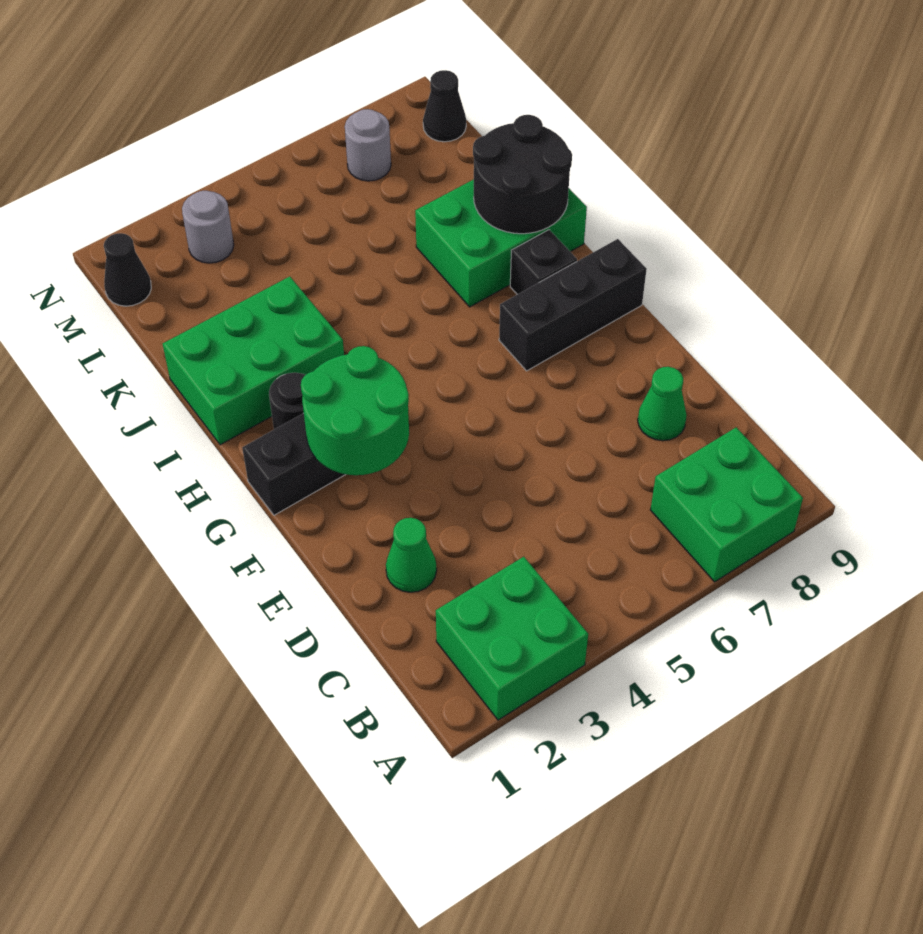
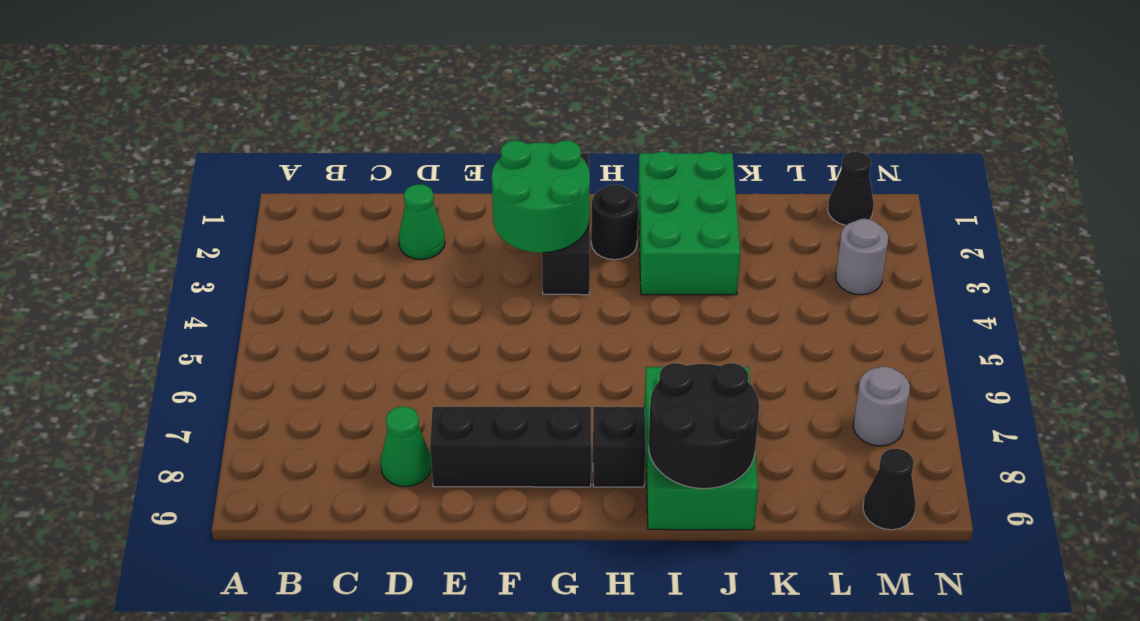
green 2x2 brick [436,557,588,720] -> none
green 2x2 brick [650,427,803,582] -> none
black 1x3 brick [499,239,647,371] -> black 1x3 brick turned to [430,407,591,487]

